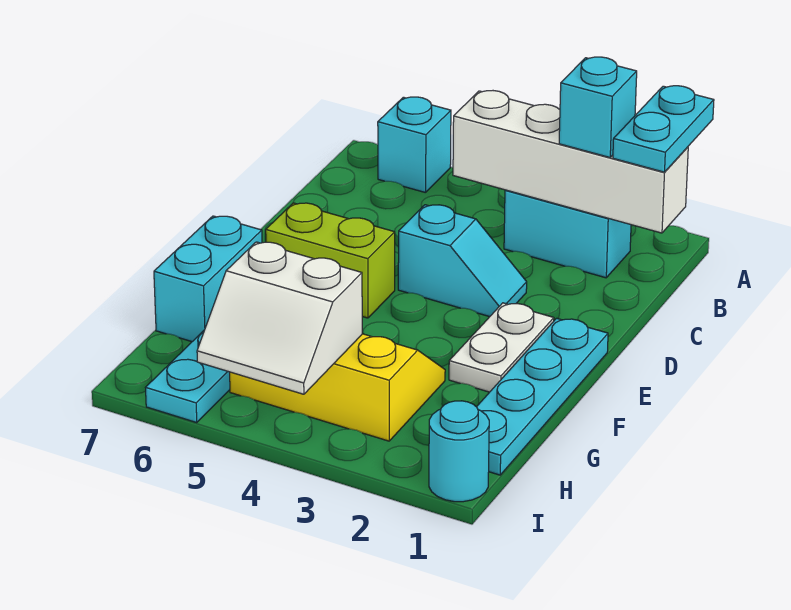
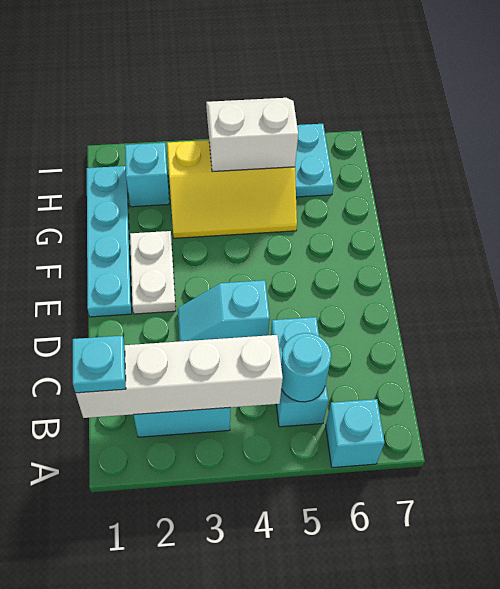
cyan 1x2 plate [613,86,714,172] -> cyan 1x1 plate [73,336,126,393]
cyan 1x1 brick [559,57,637,157] -> cyan 1x1 brick moved to [125,143,169,207]
lime 1x2 brick [266,203,395,318] -> none
cyan 1x2 brick [154,216,262,342] -> cyan 1x2 brick moved to [271,317,328,427]
cyan 1x1 round brick [429,401,489,502] -> cyan 1x1 round brick moved to [281,333,331,402]

